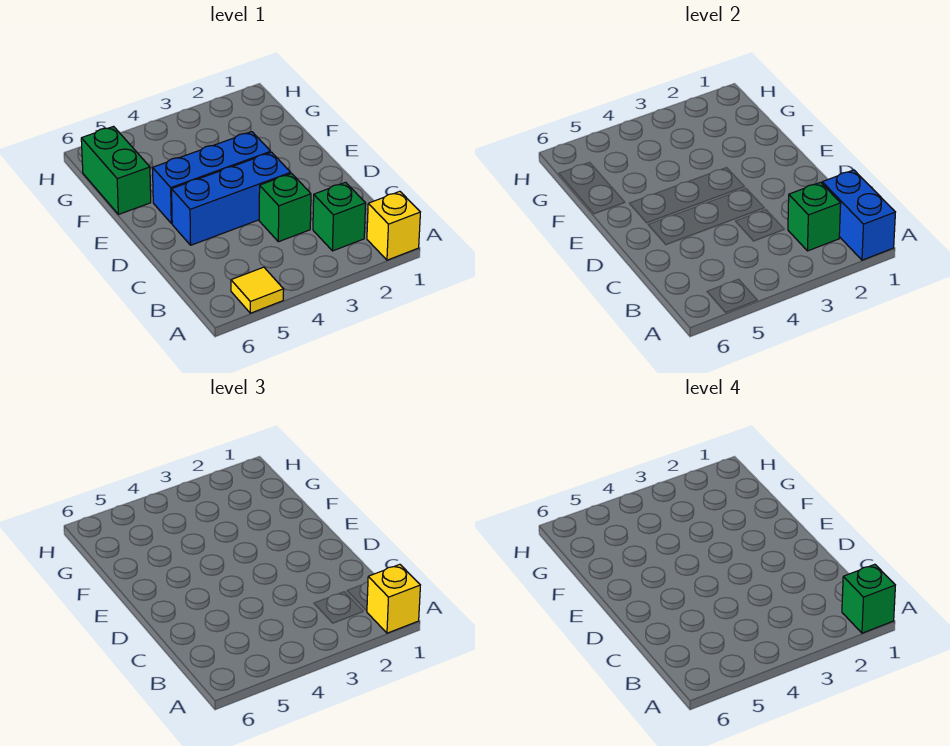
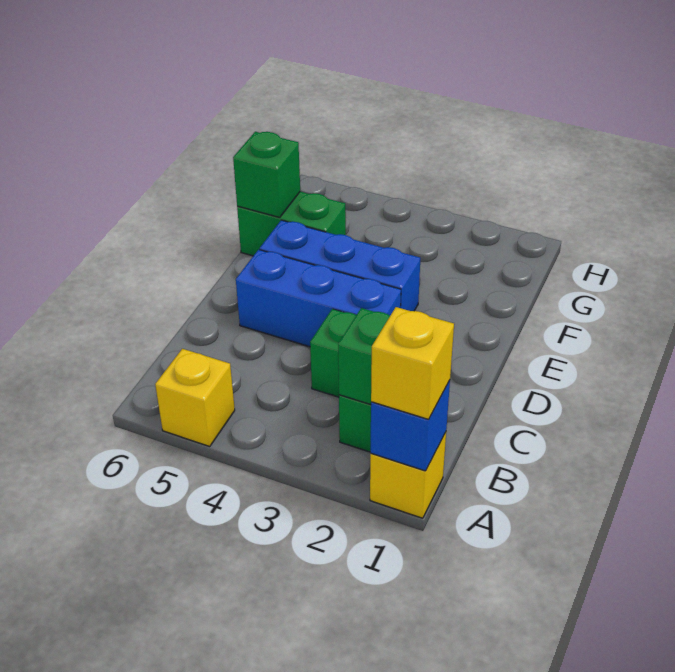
blue 1x2 brick [822,170,895,260] -> blue 1x1 brick [370,380,450,471]
green 1x1 brick [842,564,895,633] -> green 1x1 brick moved to [233,132,300,217]
yellow 1x1 tile [231,267,284,313] -> yellow 1x1 brick [155,349,235,446]
green 1x2 brick [81,126,151,214] -> green 1x2 brick turned to [237,192,346,256]

